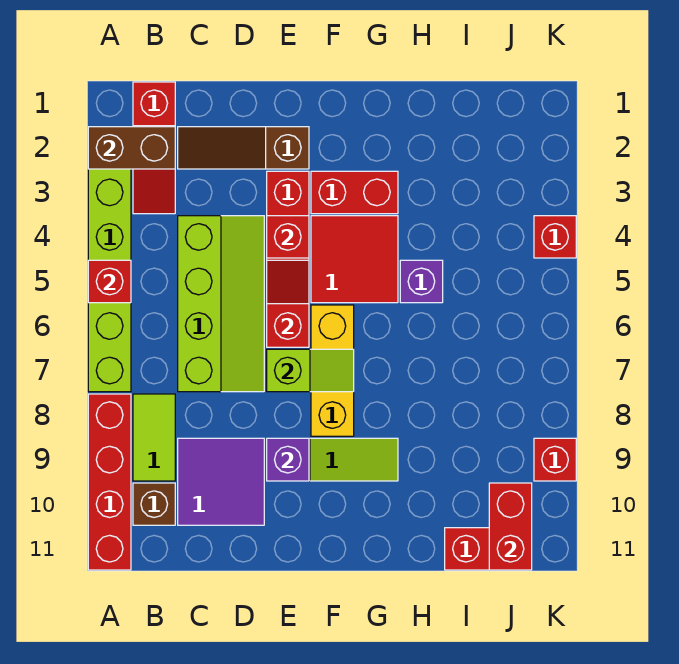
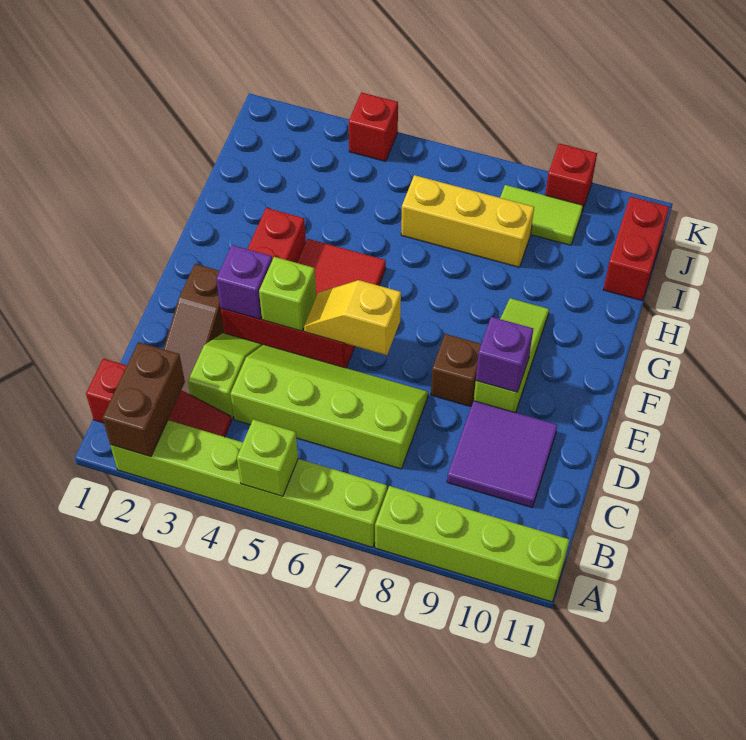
red 1x1 brick [88,260,131,303] -> lime 1x1 brick [237,419,298,496]
red 1x4 brick [88,394,131,570] -> lime 1x4 brick [375,486,569,602]
lime 1x2 tile [133,394,175,481] -> lime 1x2 tile moved to [500,185,583,245]
brown 1x1 brick [133,483,175,525] -> brown 1x1 brick moved to [431,334,481,407]
red 1x1 brick [267,216,309,258] -> lime 1x1 brick [259,257,316,331]
red 1x2 slope [267,260,309,347] -> yellow 1x2 slope [304,280,401,355]
lime 1x2 slope [267,349,354,392] -> lime 1x2 slope moved to [188,333,262,419]
yellow 1x3 brick [311,305,354,436] -> yellow 1x3 brick moved to [401,175,534,267]
purple 1x1 brick [400,260,443,303] -> purple 1x1 brick moved to [216,245,272,319]
red 1x2 brick [489,483,532,570] -> none

